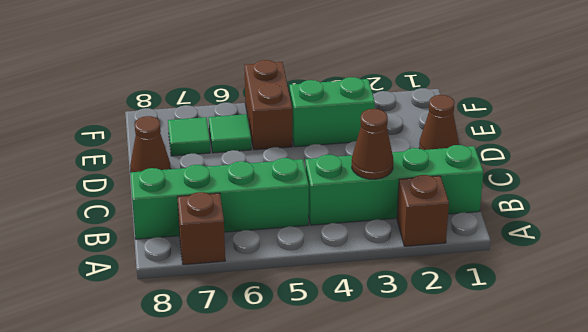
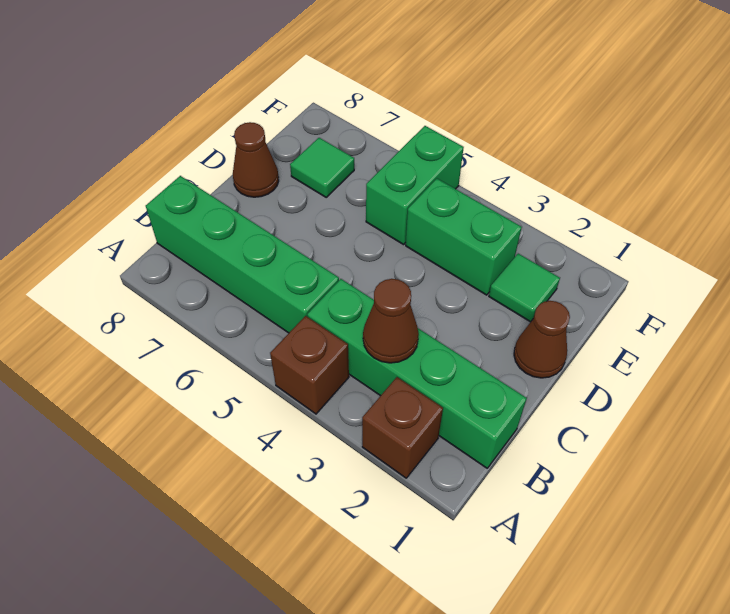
brown 1x1 brick [177,192,225,265] -> brown 1x1 brick moved to [270,316,349,414]
brown 1x2 brick [244,60,292,150] -> green 1x2 brick [366,126,464,245]
green 1x1 tile [209,114,251,153] -> green 1x1 tile moved to [489,254,560,322]

